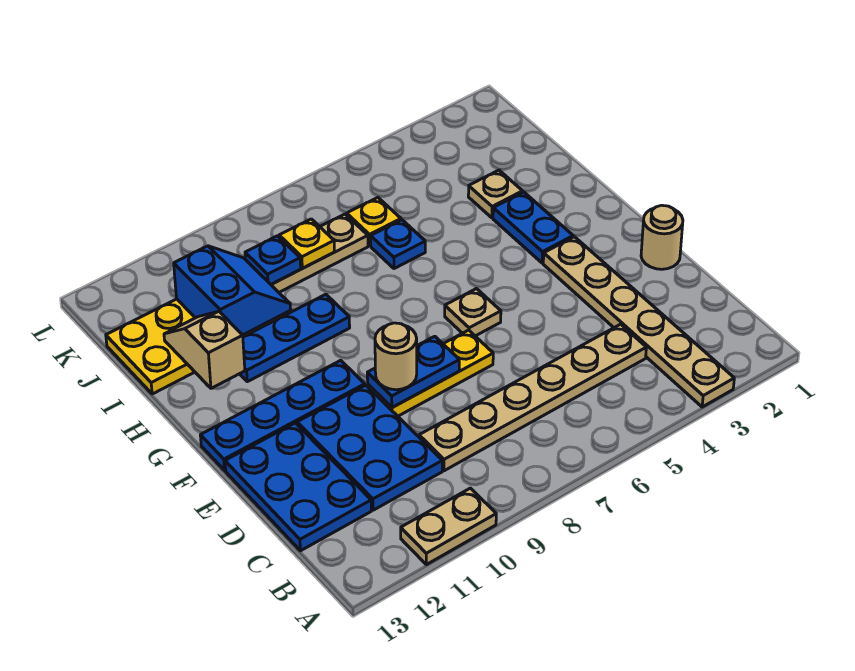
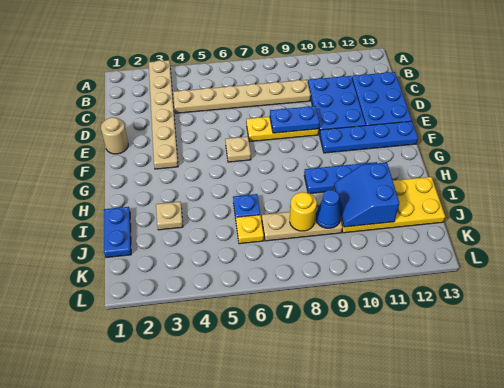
tan 1x2 plate [401,488,496,565] -> none
tan 1x1 round brick [375,323,417,390] -> none
blue 1x2 plate [493,192,573,263] -> blue 1x2 plate moved to [104,207,131,258]
tan 1x2 slope [164,311,245,388] -> none
yellow 1x1 plate [279,219,334,268] -> yellow 1x1 round brick [290,192,317,231]
blue 1x1 plate [245,236,301,284] -> blue 1x1 cone [316,190,341,228]

